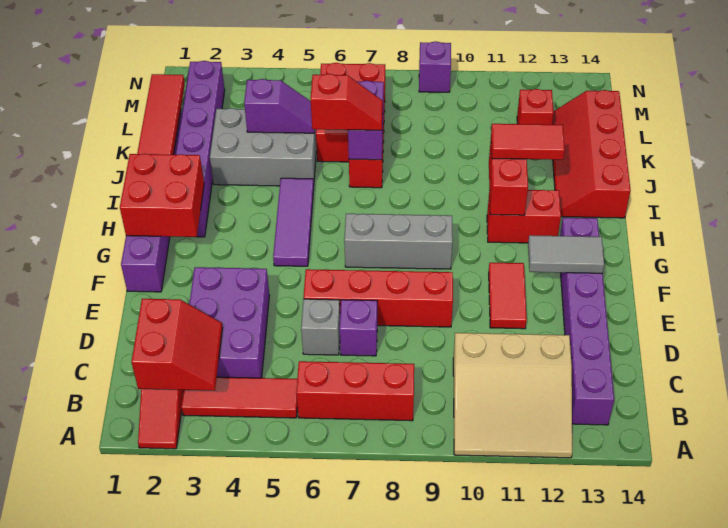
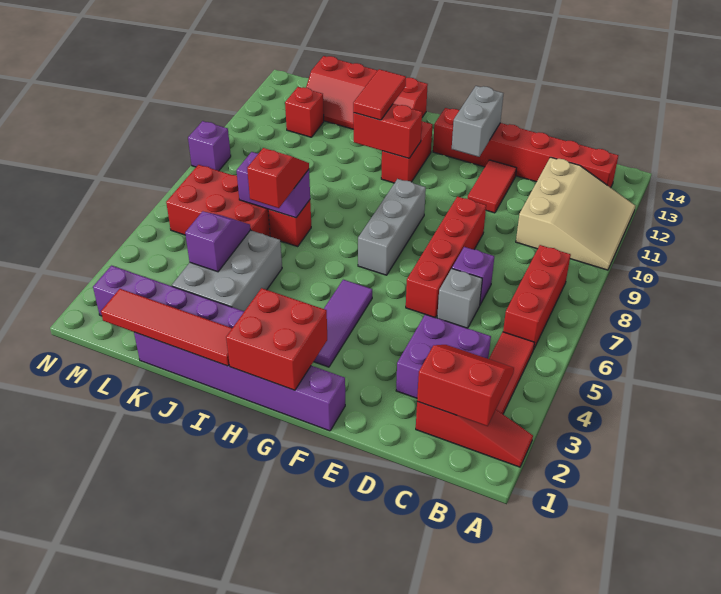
purple 1x6 brick [560,218,614,425] -> red 1x6 brick [433,108,618,188]
purple 2x3 brick [189,267,269,378] -> purple 2x2 brick [396,315,491,398]
red 1x2 tile [489,263,527,329] -> red 1x2 tile turned to [468,160,517,213]
grey 1x2 tile [528,235,604,273] -> grey 1x2 brick [452,86,503,157]
purple 1x3 tile [273,178,314,266] -> purple 1x3 tile turned to [314,280,372,367]

